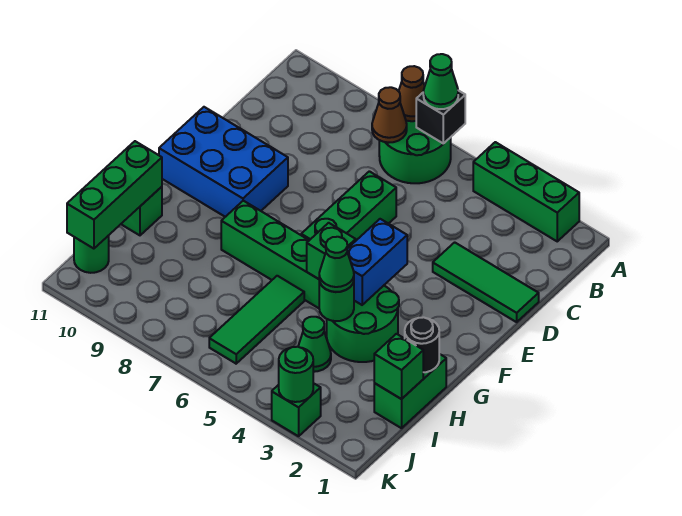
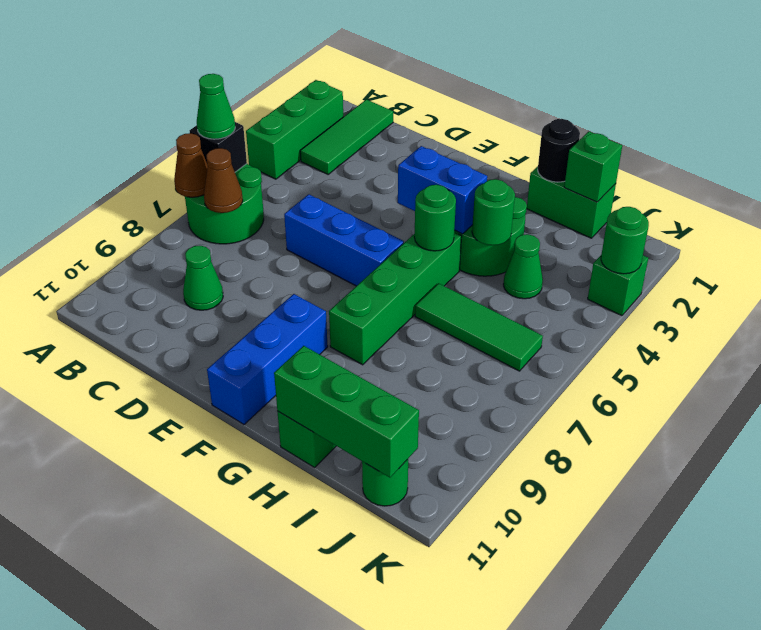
green 1x3 tile [433,242,539,322] -> green 1x3 tile moved to [300,99,393,174]
green 1x3 brick [301,171,396,240] -> blue 1x3 brick [284,194,404,286]
blue 2x3 brick [159,107,288,217] -> blue 1x3 brick [207,294,328,424]
green 1x1 brick [307,223,356,279] -> green 1x1 round brick [414,185,456,251]
green 1x1 cone [319,237,354,292] -> green 1x1 cone moved to [183,246,223,310]

